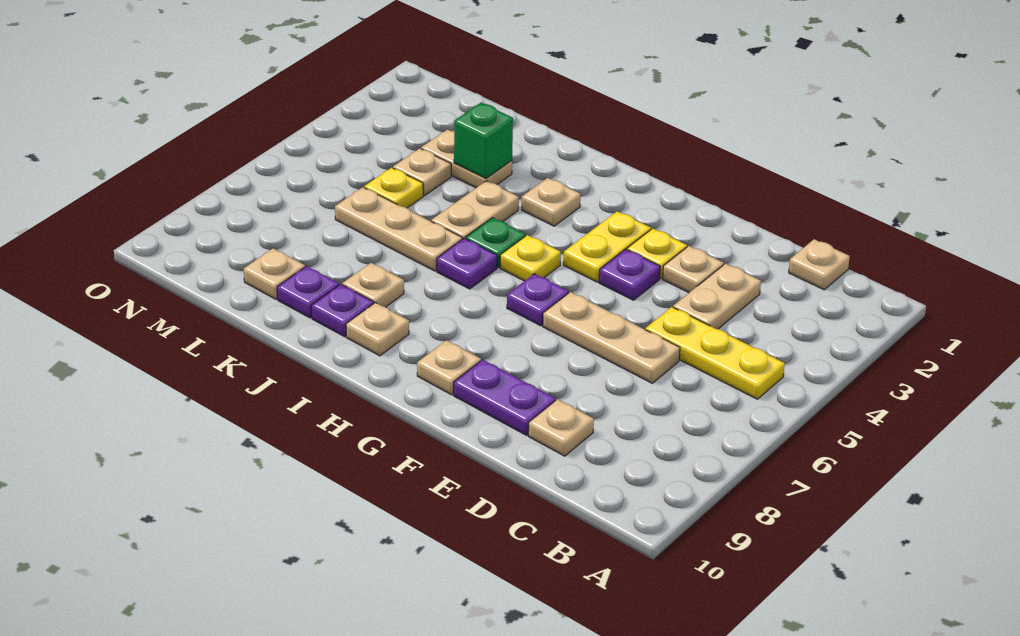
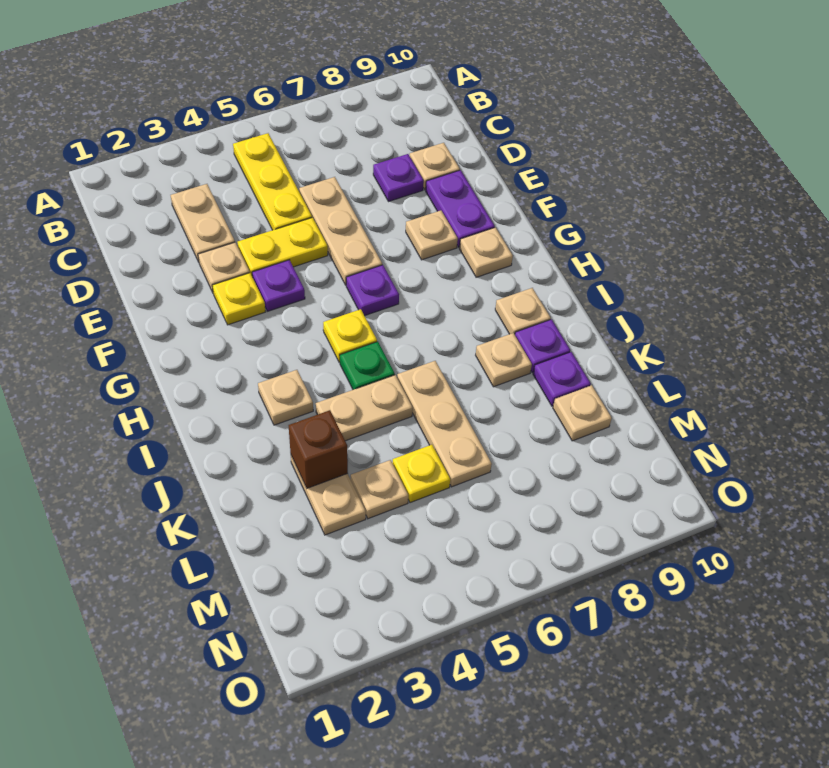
tan 1x1 plate [789,239,850,290] -> tan 1x1 plate moved to [406,210,458,260]
tan 1x2 plate [673,264,761,329] -> tan 1x2 plate turned to [171,184,235,262]
yellow 1x2 plate [563,211,651,282] -> yellow 1x2 plate moved to [238,218,328,277]
purple 1x1 plate [437,238,497,289] -> purple 1x1 plate moved to [373,154,424,202]
green 1x1 brick [454,103,513,179] -> brown 1x1 brick [289,410,348,488]

